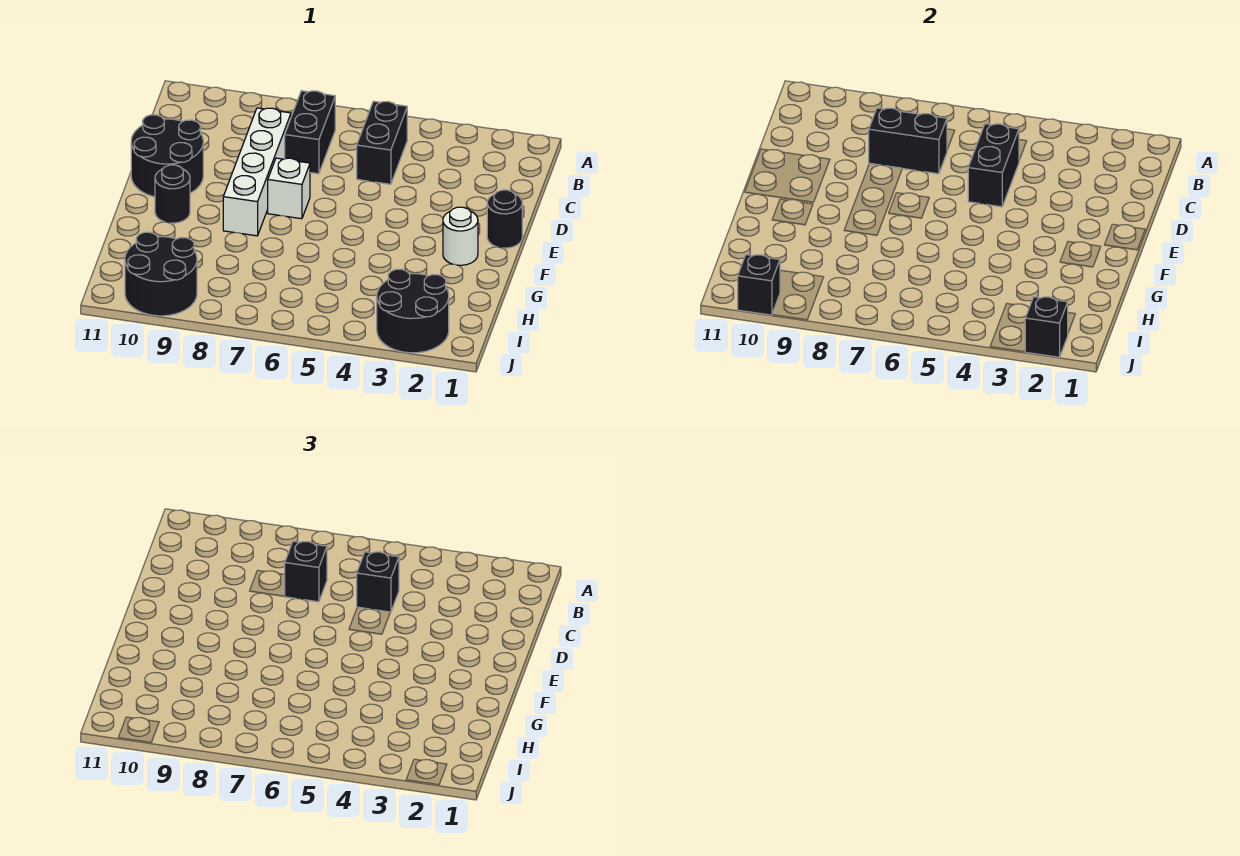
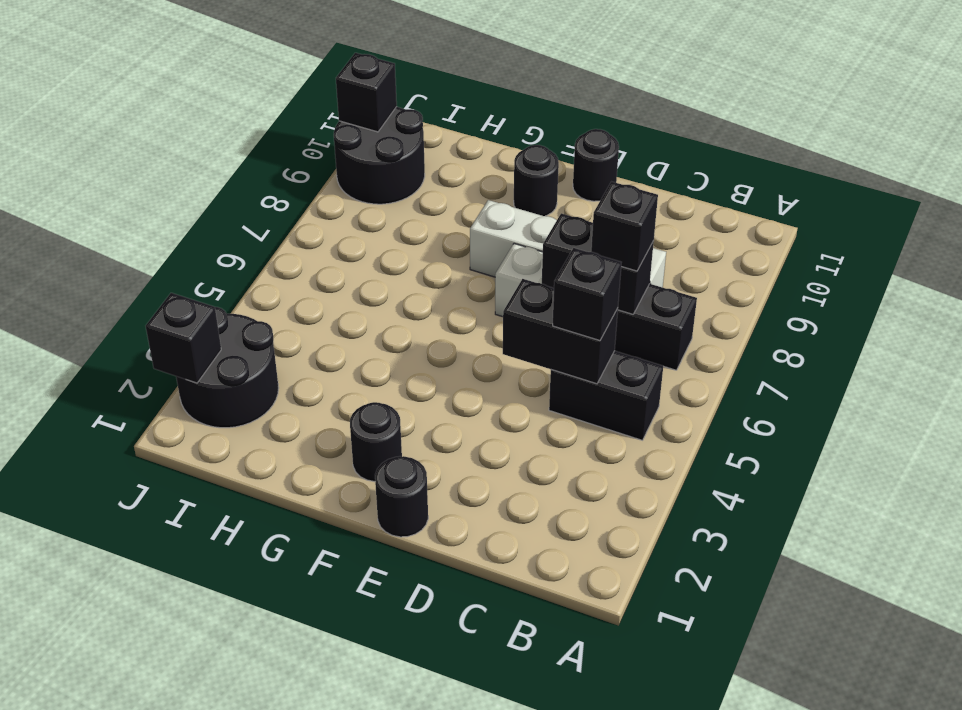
black 1x2 brick [869,108,947,174] -> black 1x2 brick turned to [542,213,654,314]
black 2x2 round brick [131,115,203,197] -> black 1x1 round brick [573,129,619,201]
white 1x1 round brick [443,207,478,265] -> black 1x1 round brick [350,402,402,482]

